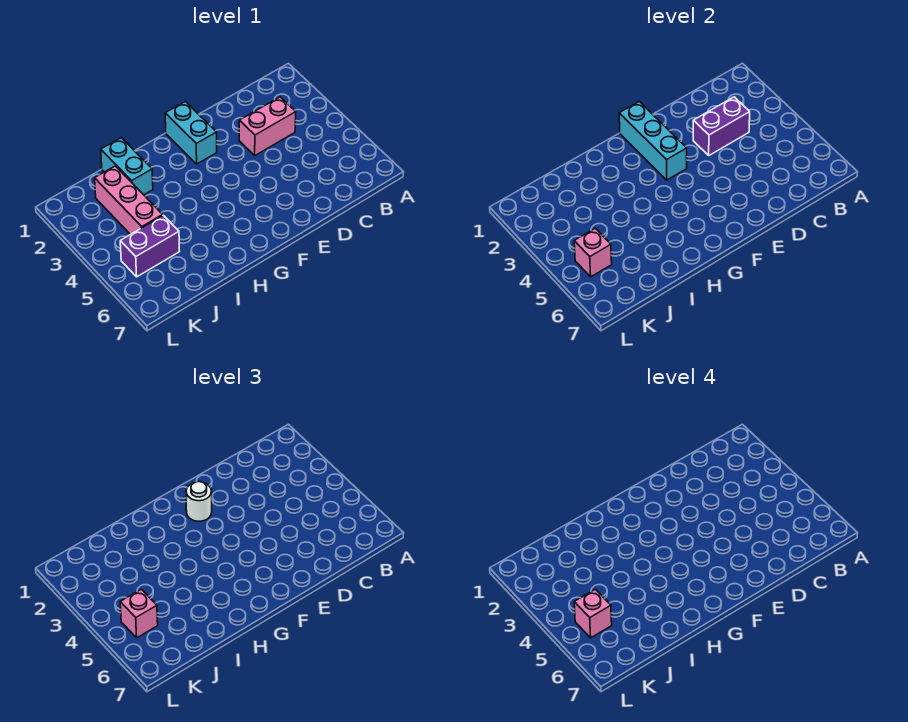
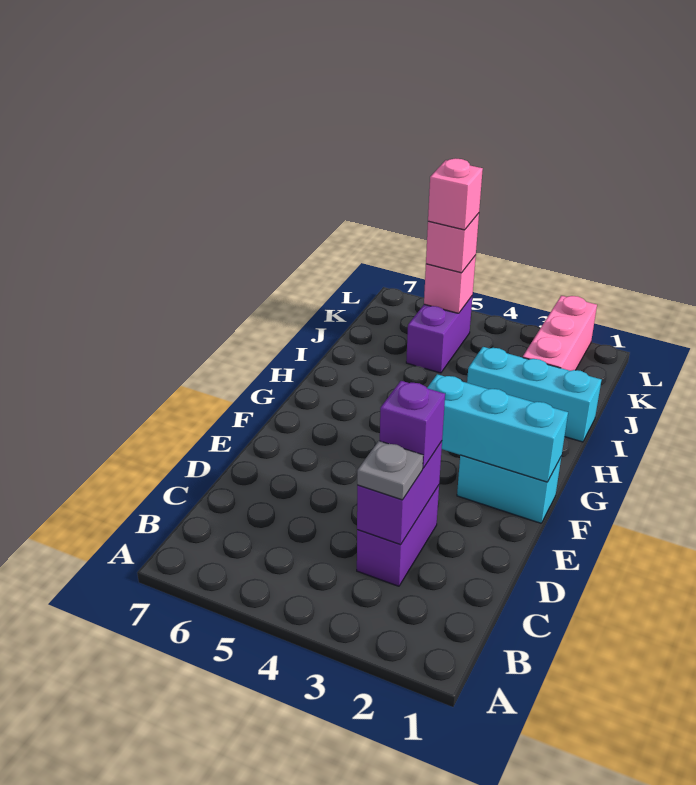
pink 1x2 brick [239,97,296,155] -> purple 1x2 brick [357,485,439,586]
none -> grey 1x1 plate [357,441,423,500]
none -> purple 1x1 brick [380,381,445,468]
white 1x1 round brick [186,482,212,521] -> none
cyan 1x2 brick [101,138,153,195] -> cyan 1x3 brick [467,347,602,442]
pink 1x3 brick [95,166,163,235] -> pink 1x3 brick turned to [523,296,597,371]

